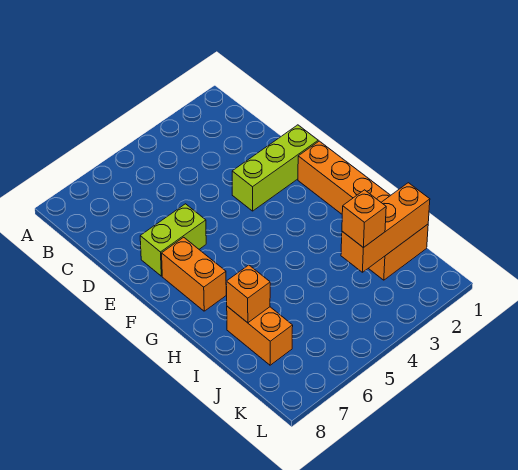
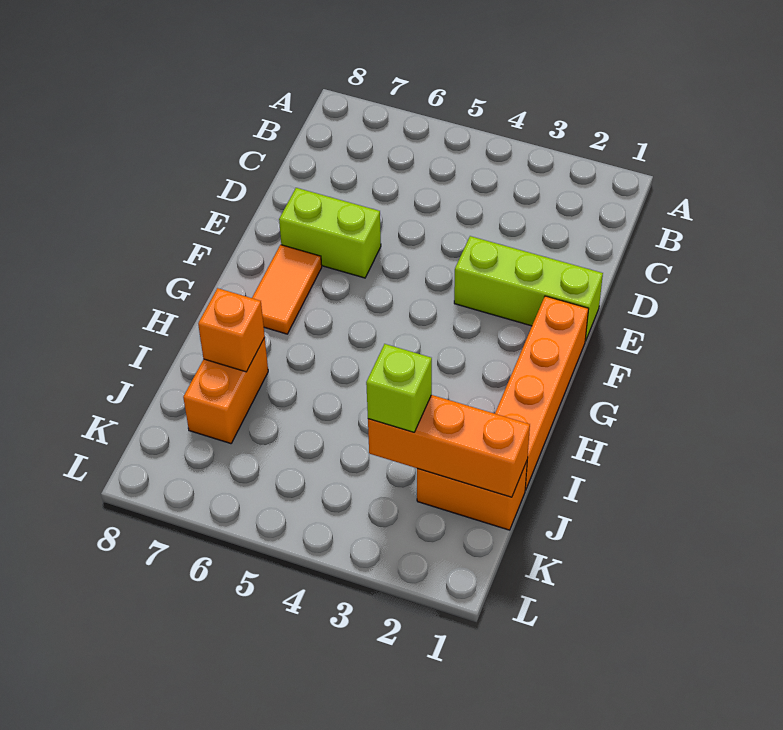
orange 1x2 brick [162,237,226,311] -> orange 1x2 tile [252,245,322,334]
orange 1x1 brick [342,190,386,248] -> lime 1x1 brick [366,344,432,432]

